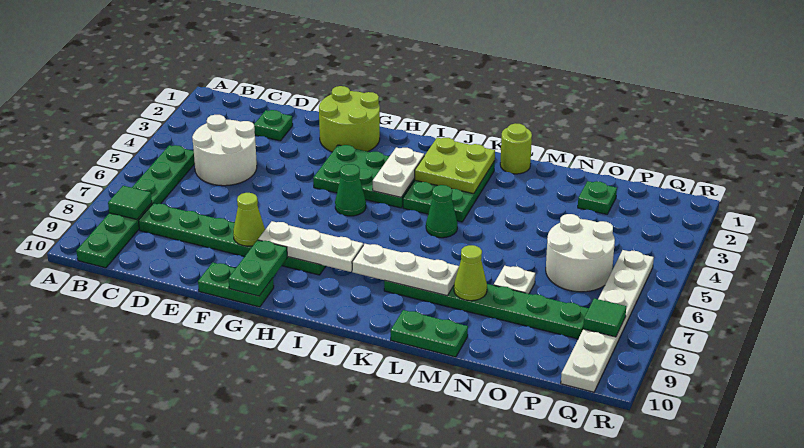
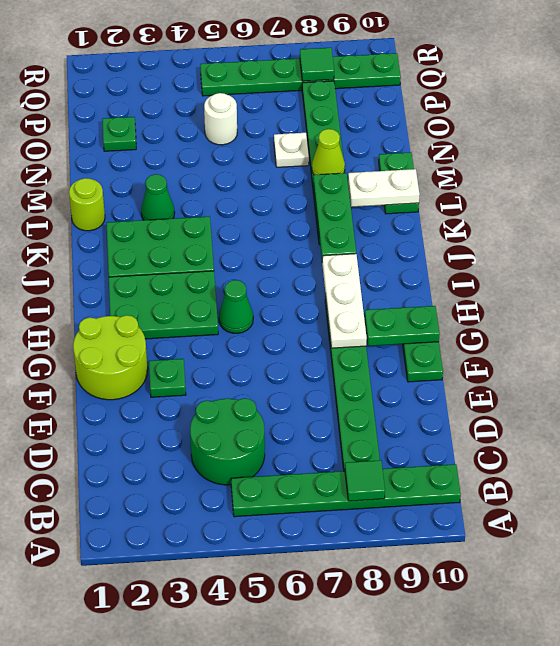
white 2x2 round brick [192,115,257,186] -> green 2x2 round brick [190,398,265,485]
green 1x1 plate [254,110,293,141] -> green 1x1 plate moved to [149,359,186,397]
lime 1x1 cone [233,193,265,246] -> none
green 2x3 plate [313,145,415,208] -> green 2x3 plate turned to [109,271,218,339]
white 1x2 plate [373,147,424,197] -> white 1x2 plate moved to [348,169,420,207]
lime 2x2 plate [414,138,495,194] -> none
white 1x3 plate [352,244,459,296] -> green 1x3 plate [314,173,356,258]
green 1x1 cone [426,185,458,238] -> green 1x1 cone moved to [141,174,175,220]
white 2x2 round brick [546,214,615,292] -> white 1x1 round brick [204,93,237,145]
white 1x6 plate [561,250,654,392] -> green 1x6 plate [200,53,401,96]

